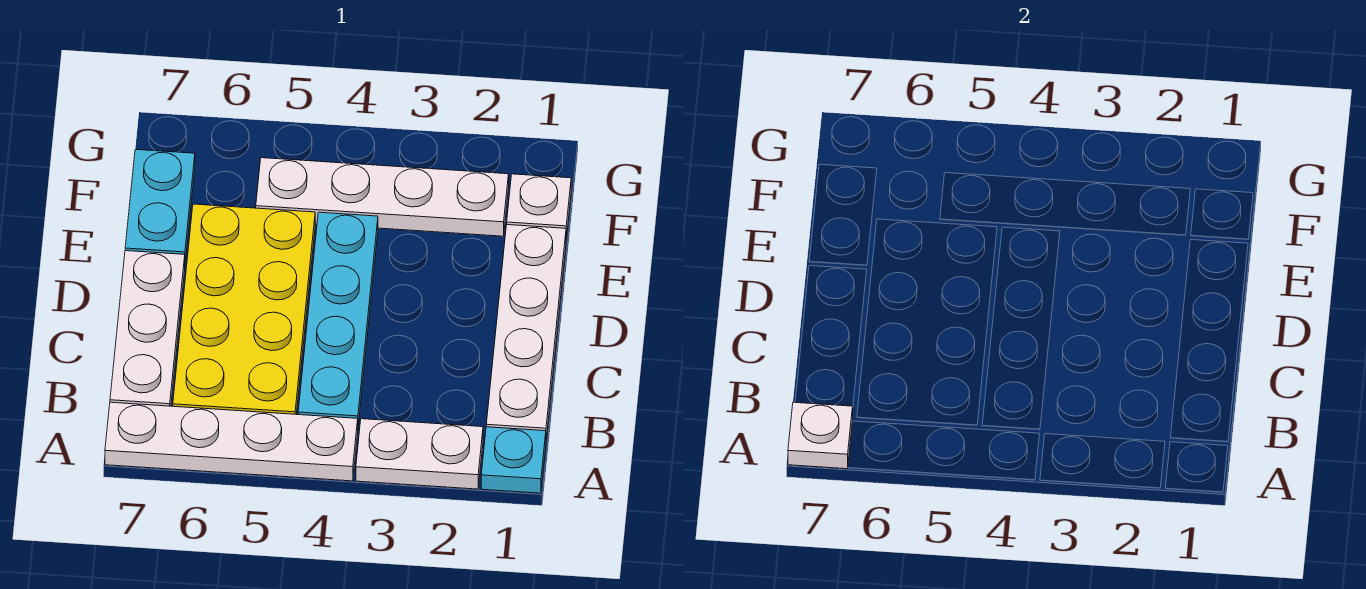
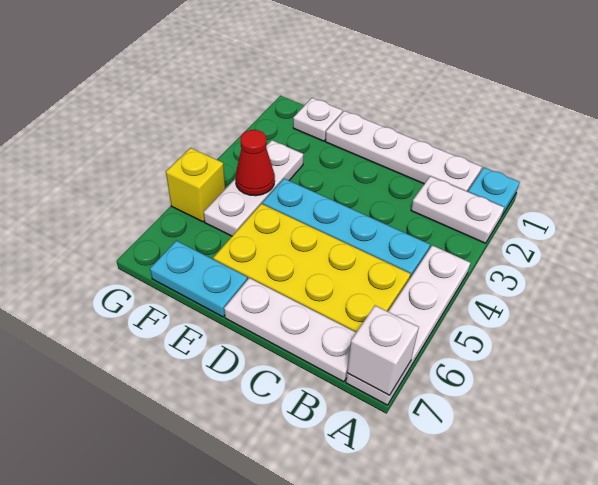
white 1x2 plate [356,419,483,489] -> white 1x2 plate turned to [411,176,504,243]
white 1x1 plate [788,402,853,469] -> white 1x1 brick [347,306,419,395]
white 1x4 plate [256,158,509,236] -> white 1x3 plate [204,140,303,236]
none -> red 1x1 cone [235,130,275,196]
none -> yellow 1x1 brick [166,148,225,222]

